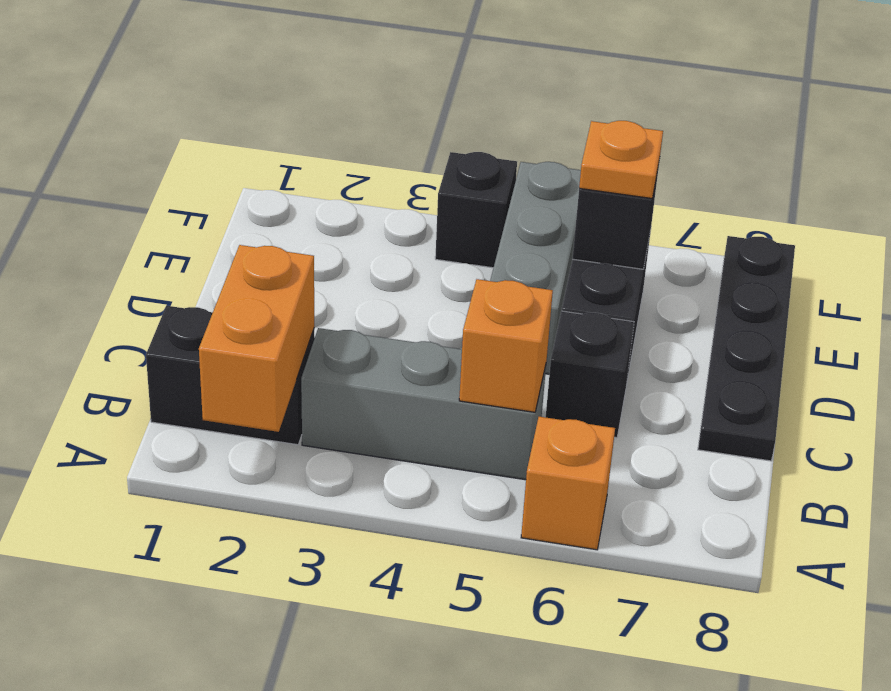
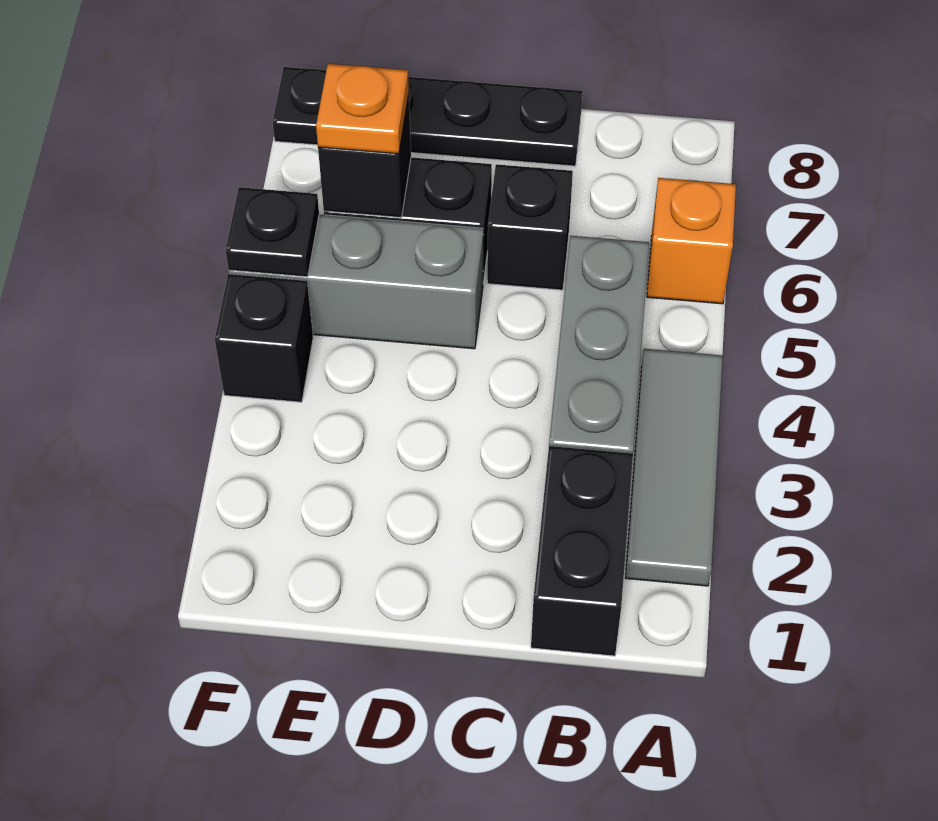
none -> grey 1x3 tile [625,349,723,586]
orange 1x2 brick [199,245,314,432] -> none
orange 1x1 brick [459,279,553,412] -> none
none -> black 1x1 plate [226,187,319,277]

